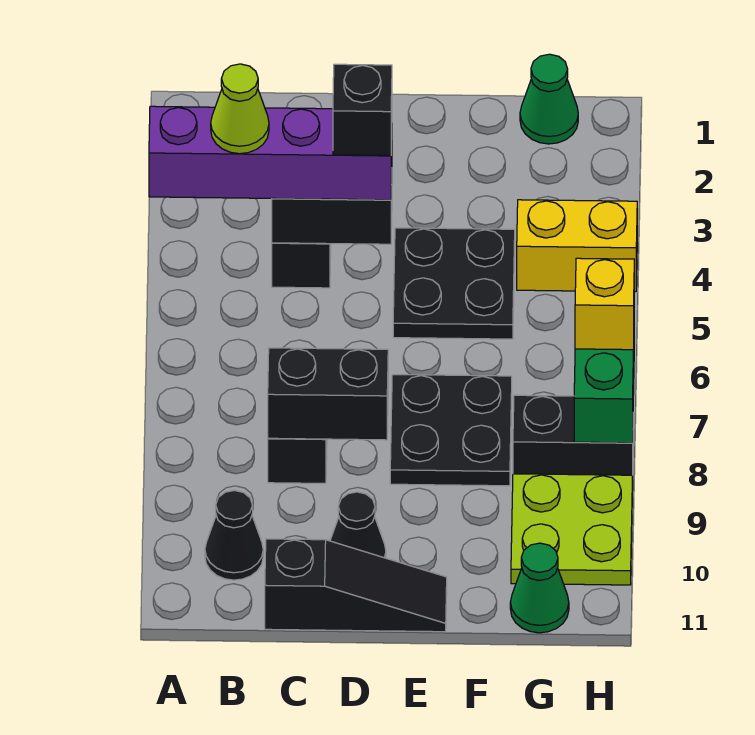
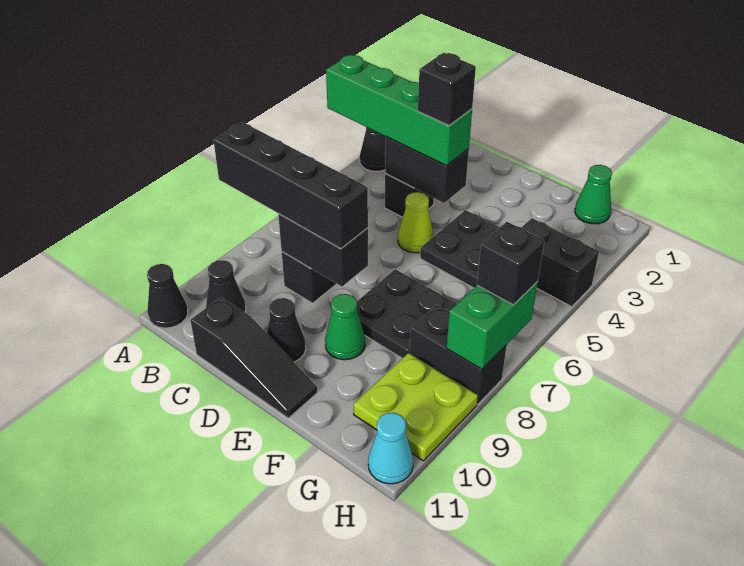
none -> black 1x1 cone [360,127,386,172]
purple 1x4 brick [149,106,392,200] -> green 1x4 brick [326,55,472,166]
none -> black 1x4 brick [214,122,368,249]
none -> black 1x1 cone [147,264,188,328]
lime 1x1 cone [211,64,269,154] -> lime 1x1 cone moved to [398,192,434,253]
yellow 1x2 brick [517,200,637,292] -> black 1x2 brick [522,218,599,307]
green 1x1 cone [510,543,569,633] -> green 1x1 cone moved to [325,294,365,360]
yellow 1x1 brick [575,258,634,350] -> black 1x1 brick [477,222,544,305]
none -> cyan 1x1 cone [368,413,413,484]

